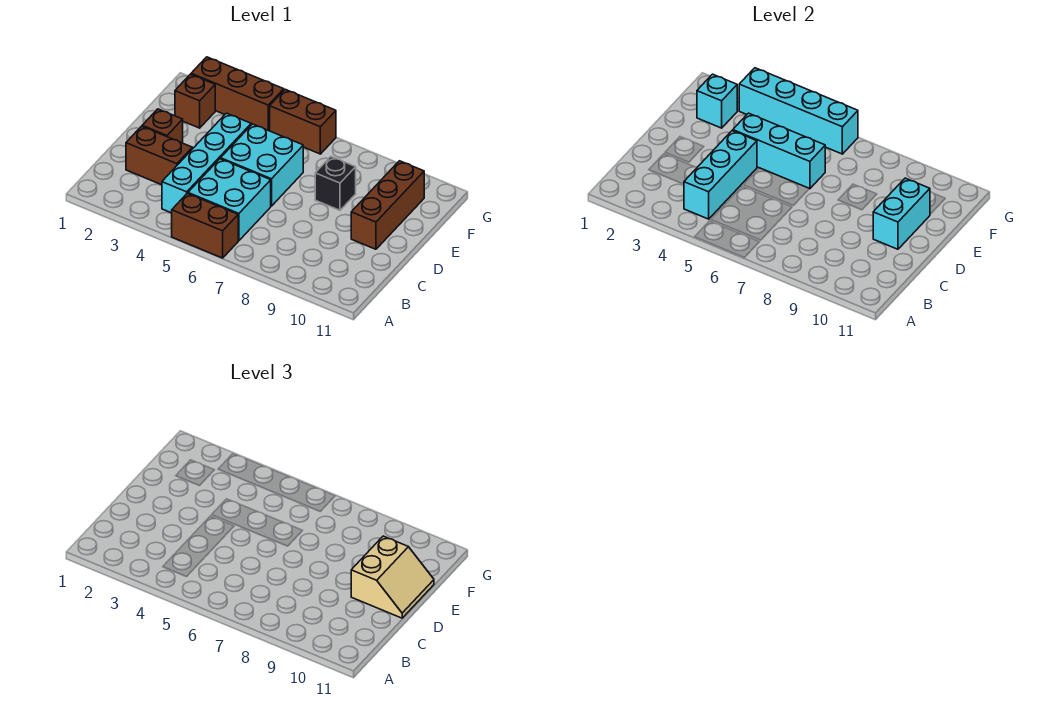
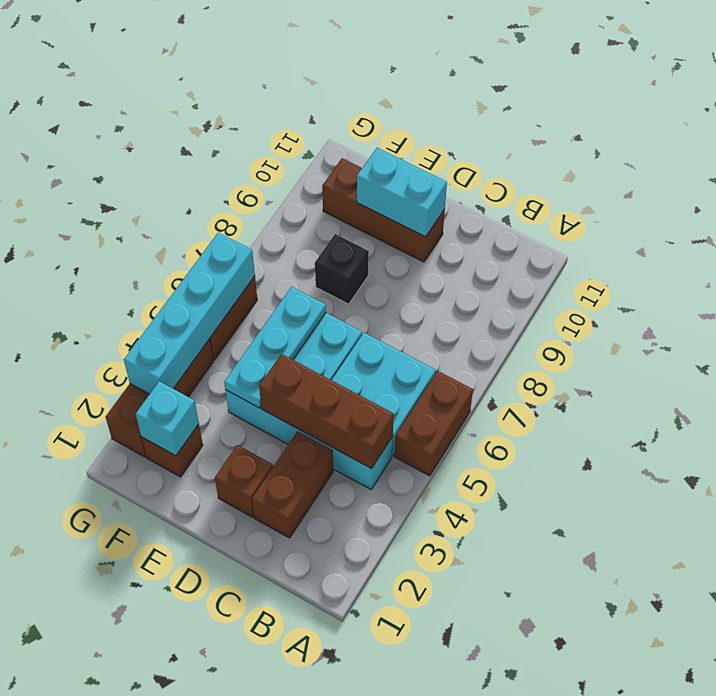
cyan 1x3 brick [684,131,757,219] -> brown 1x3 brick [259,354,394,469]
tan 2x2 slope [351,536,434,618] -> none
cyan 1x3 brick [733,113,825,189] -> cyan 1x3 plate [224,287,326,408]

